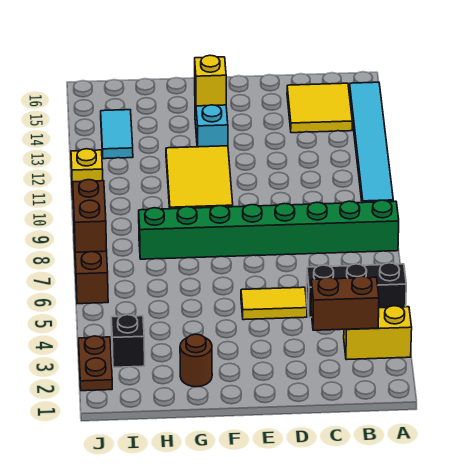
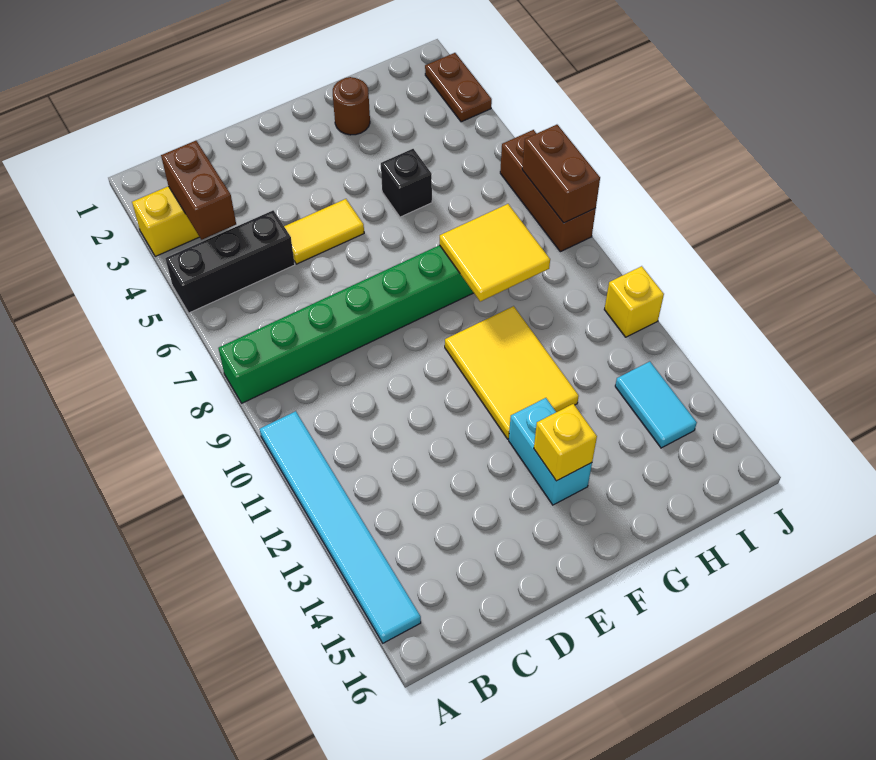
brown 1x2 brick [311,276,379,330] -> brown 1x2 brick turned to [161,141,236,240]
yellow 2x2 tile [287,83,352,133] -> yellow 2x2 tile moved to [440,204,550,301]
black 1x1 brick [111,315,145,367] -> black 1x1 brick moved to [381,149,432,217]

